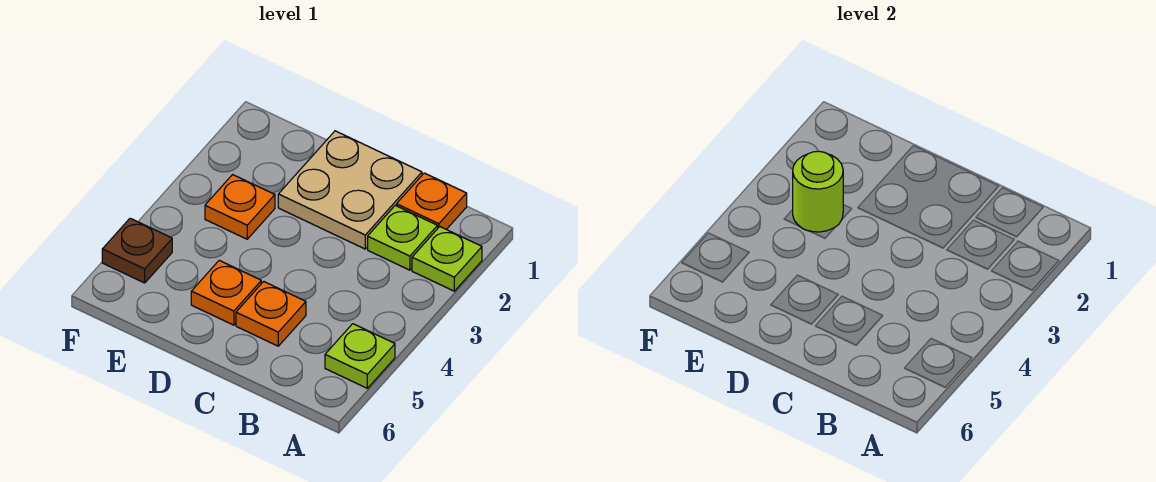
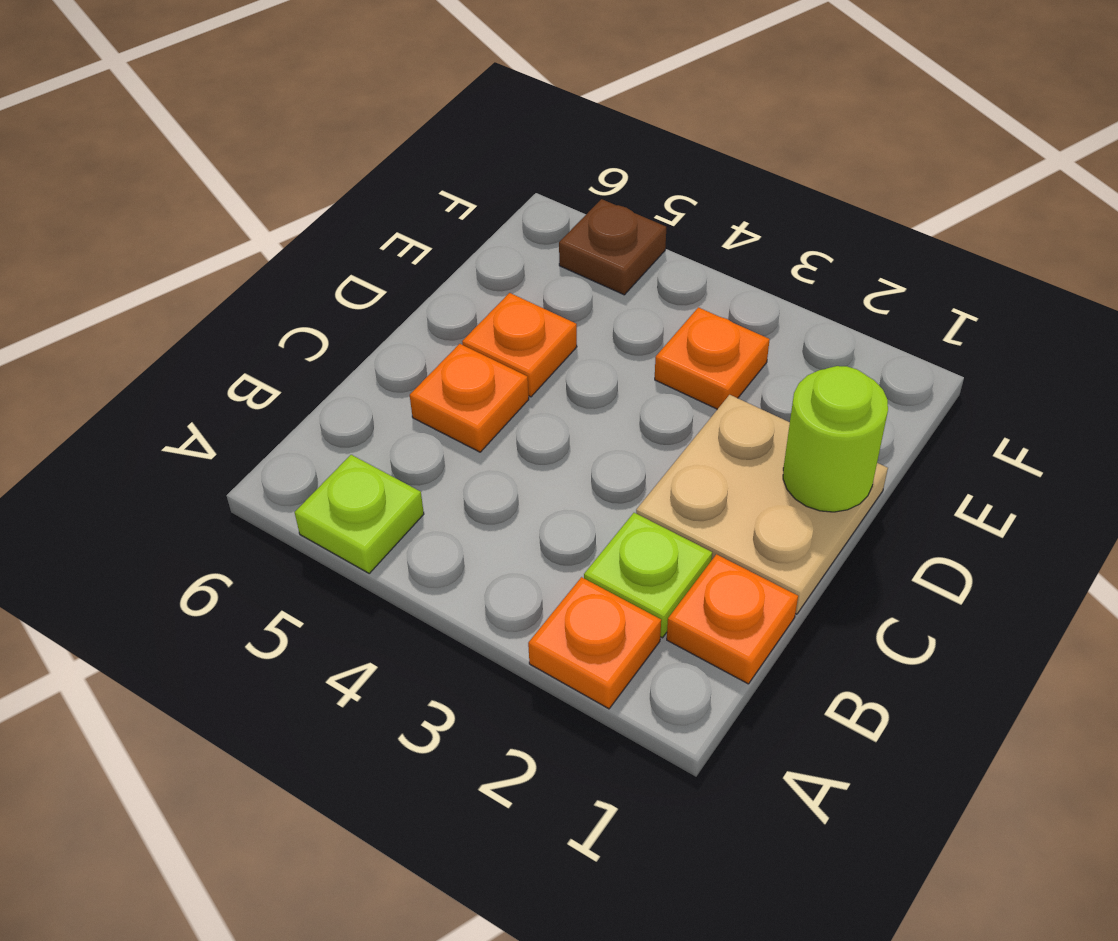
lime 1x1 plate [412,227,482,291] -> orange 1x1 plate [528,577,661,709]
lime 1x1 round brick [793,151,843,232] -> lime 1x1 round brick moved to [783,366,888,512]

